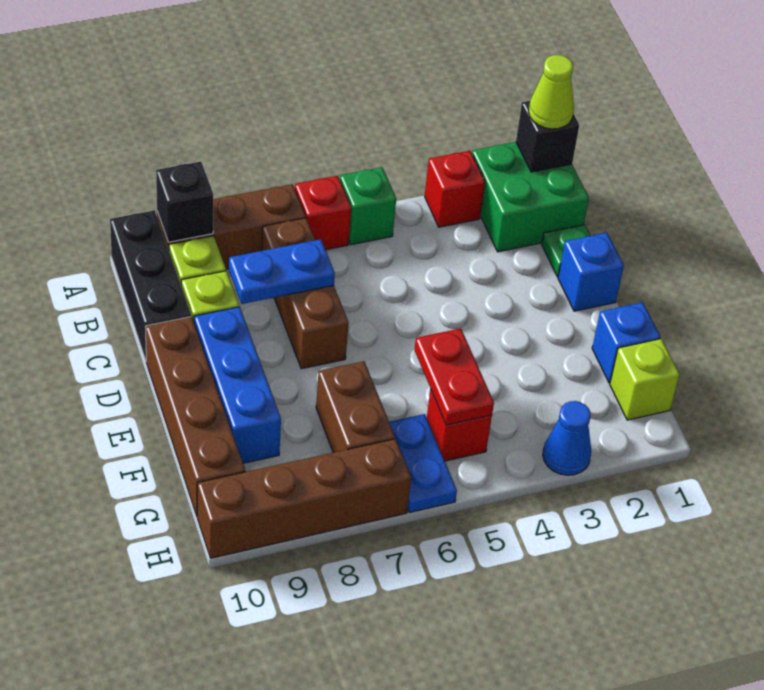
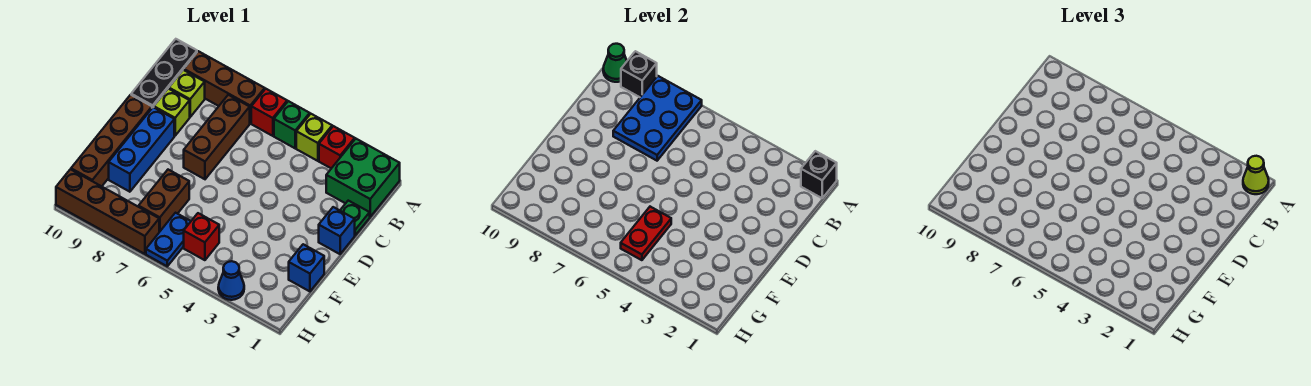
none -> green 1x1 cone [603,44,627,82]
blue 1x2 plate [229,239,335,304] -> blue 2x3 plate [613,76,702,161]
lime 1x1 brick [610,339,680,420] -> lime 1x1 brick moved to [296,114,332,161]

